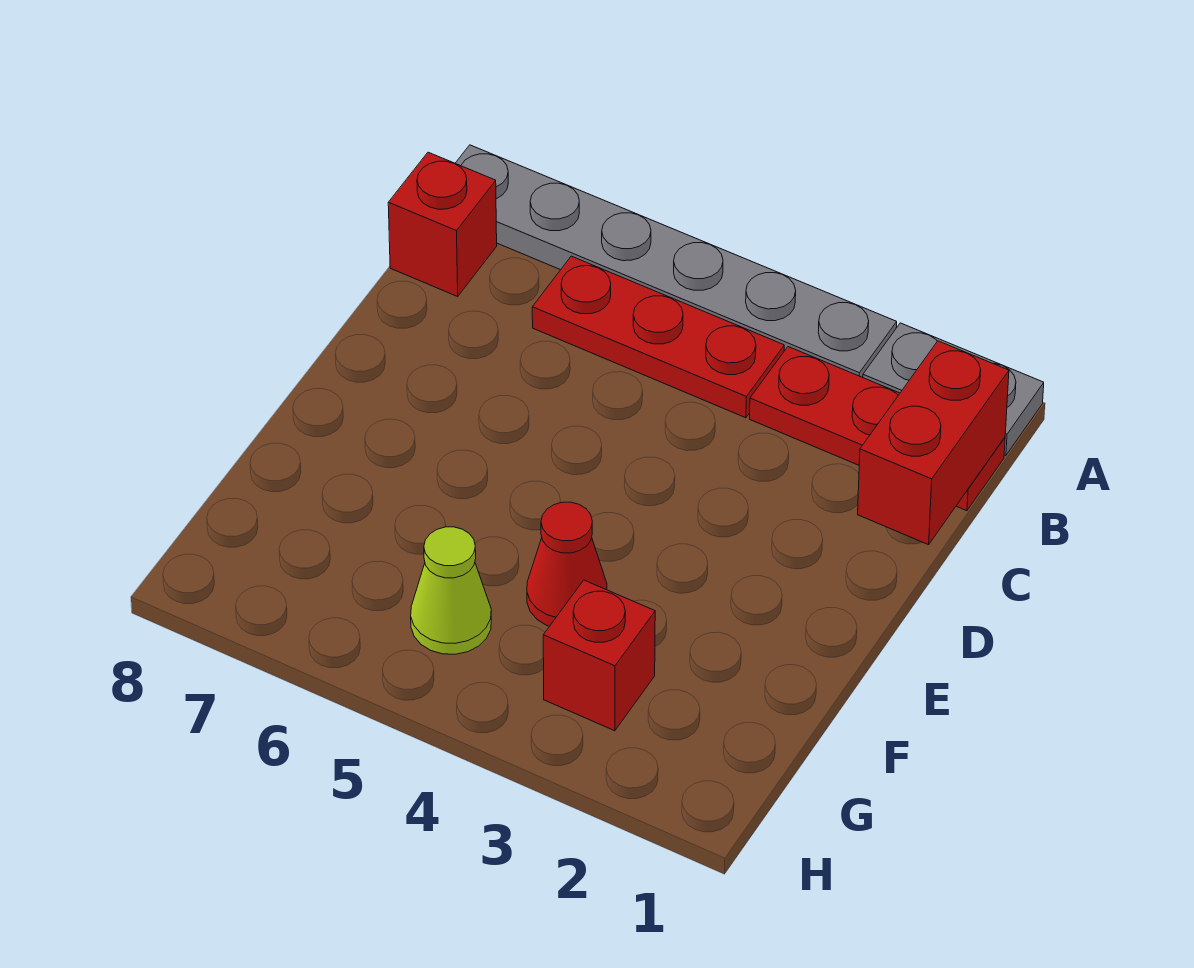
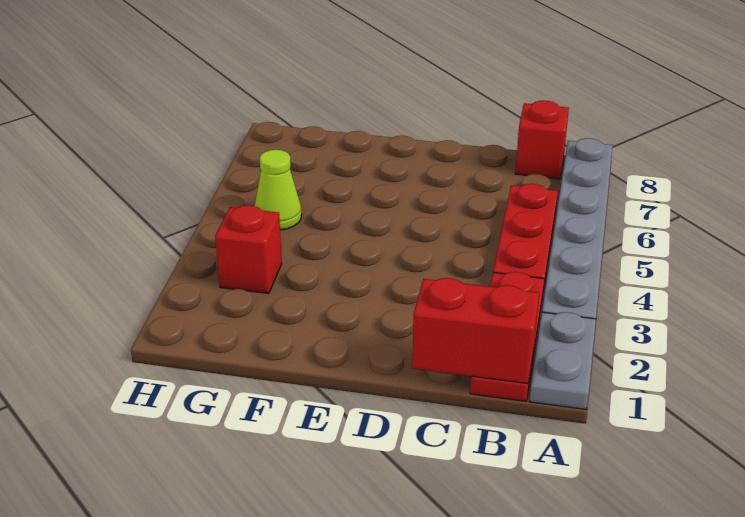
red 1x1 cone [527,502,607,626] -> none

